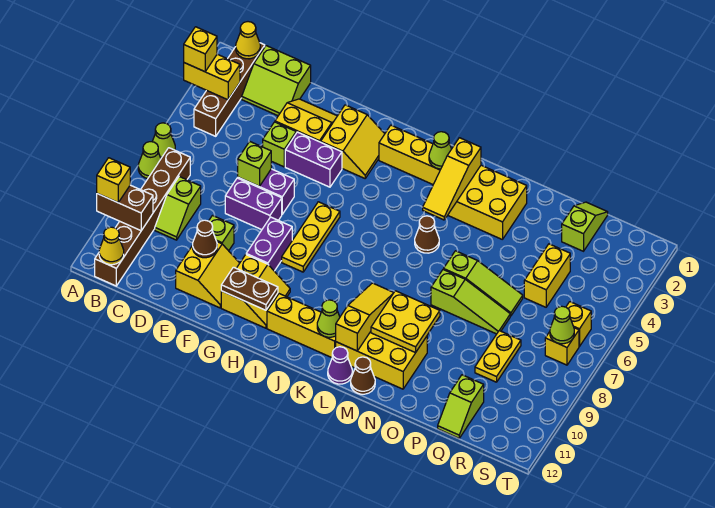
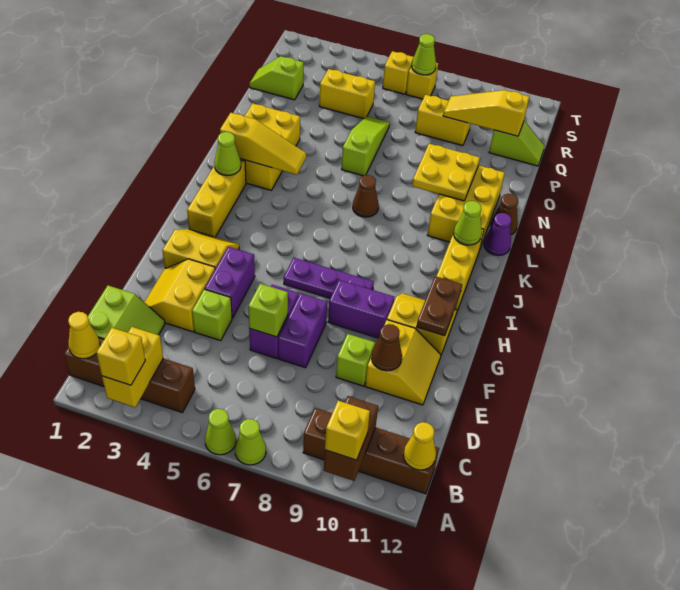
brown 1x6 brick [95,148,190,286] -> brown 1x4 brick [303,408,439,494]
lime 1x2 slope [155,177,201,240] -> none
yellow 2x2 slope [176,242,240,308] -> yellow 2x2 slope turned to [365,320,441,405]
yellow 1x3 plate [282,202,340,272] -> purple 1x3 plate [284,258,374,298]
brown 1x1 cone [415,216,439,253] -> brown 1x1 cone moved to [353,175,379,217]
yellow 1x3 slope [336,283,394,351] -> yellow 1x3 slope moved to [443,90,529,136]
lime 1x3 slope [431,269,510,334] -> none
yellow 1x2 plate [475,331,521,382] -> yellow 1x2 brick [415,95,470,146]

